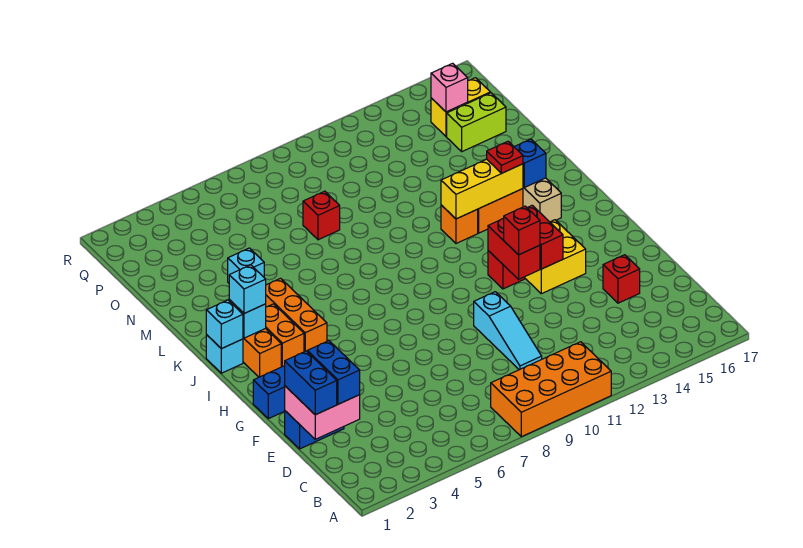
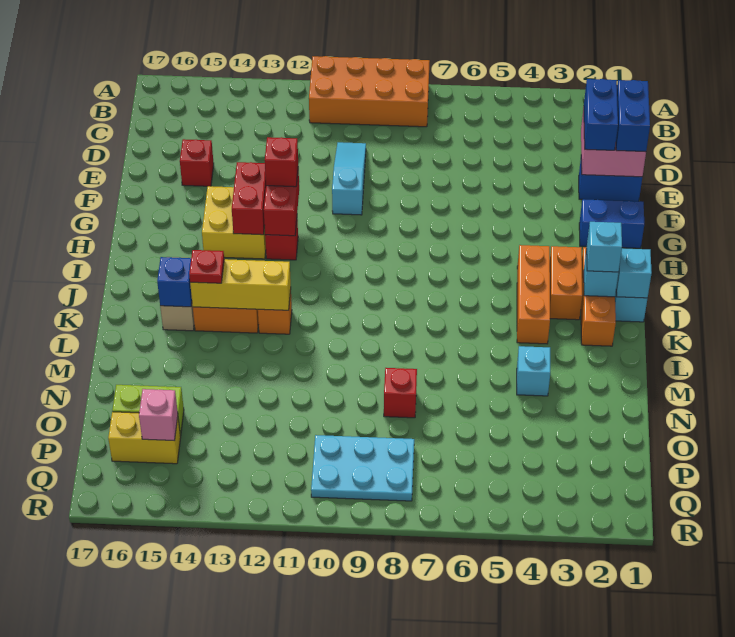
none -> cyan 2x3 plate [311,435,414,501]

